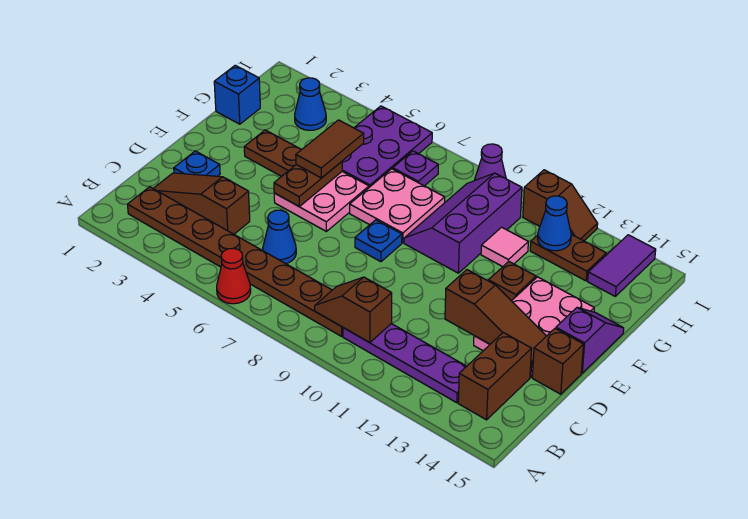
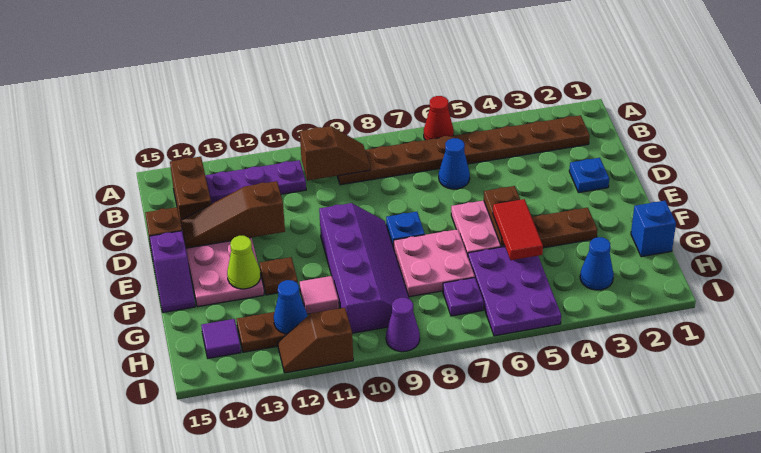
purple 1x4 plate [343,324,467,403] -> purple 1x3 plate [205,160,306,204]
brown 1x3 slope [153,173,250,234] -> none
brown 1x2 tile [296,120,364,178] -> red 1x2 tile [493,199,543,260]
purple 2x3 slope [404,173,522,273] -> purple 2x4 slope [319,203,409,333]
none -> lime 1x1 cone [227,236,261,289]
purple 1x2 tile [588,235,656,296] -> purple 1x1 tile [201,319,241,358]

